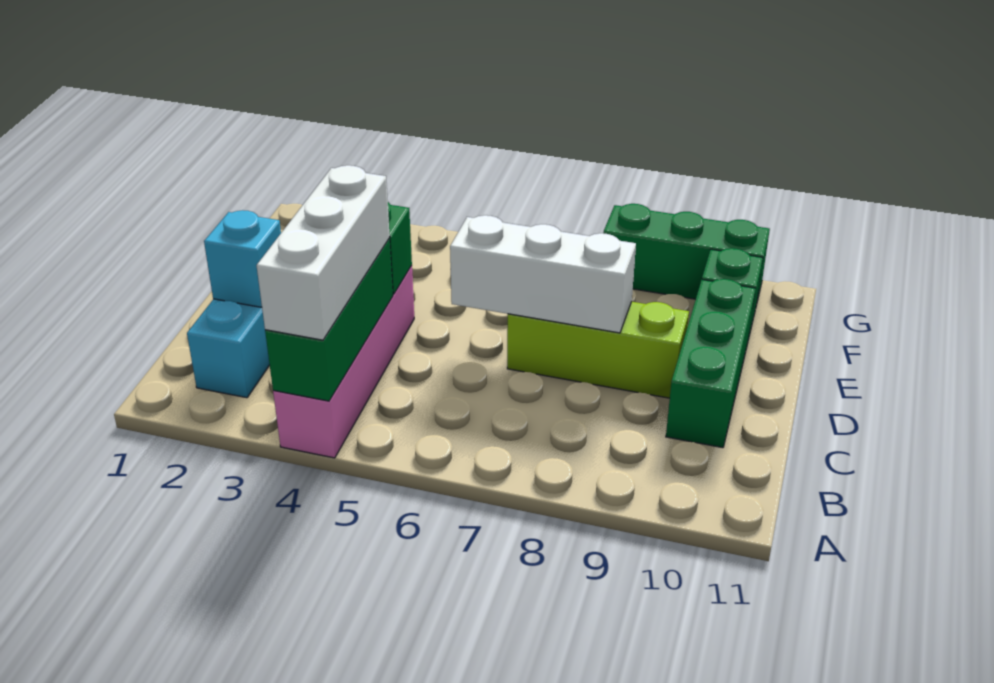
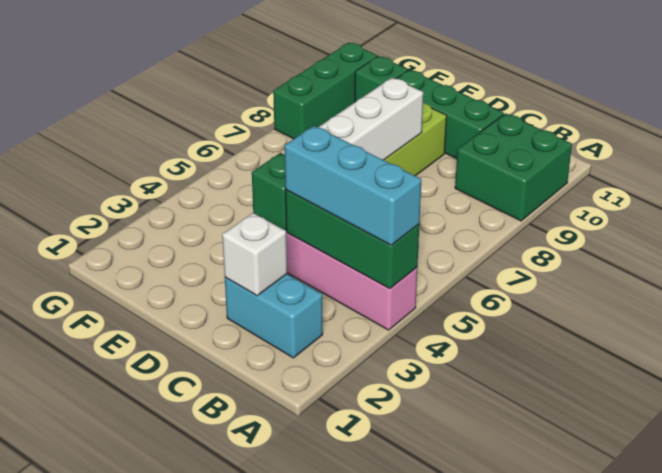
white 1x3 brick [257,165,390,340] -> cyan 1x3 brick [284,126,421,245]
none -> green 2x2 brick [455,113,572,221]
cyan 1x1 brick [204,210,281,307] -> white 1x1 brick [222,213,287,296]

